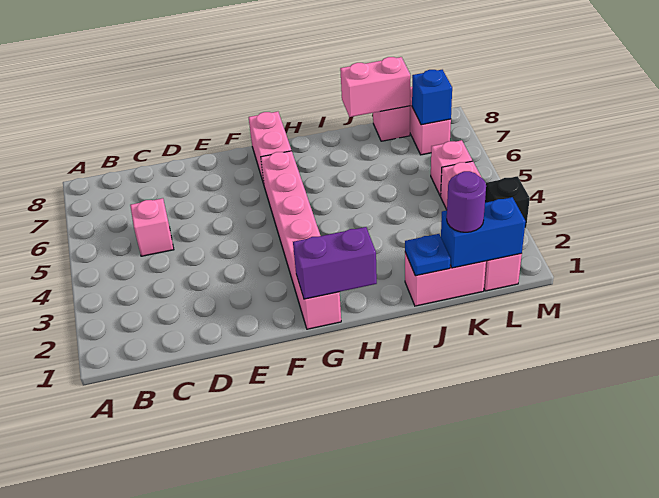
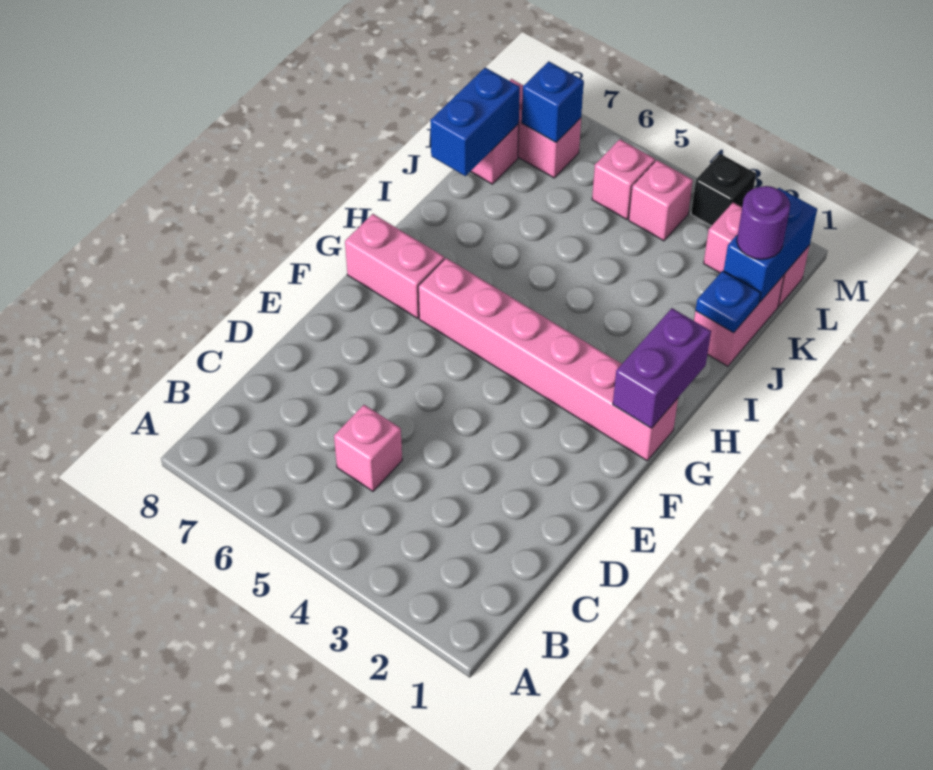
pink 1x2 brick [340,57,410,117] -> blue 1x2 brick [430,68,520,176]

